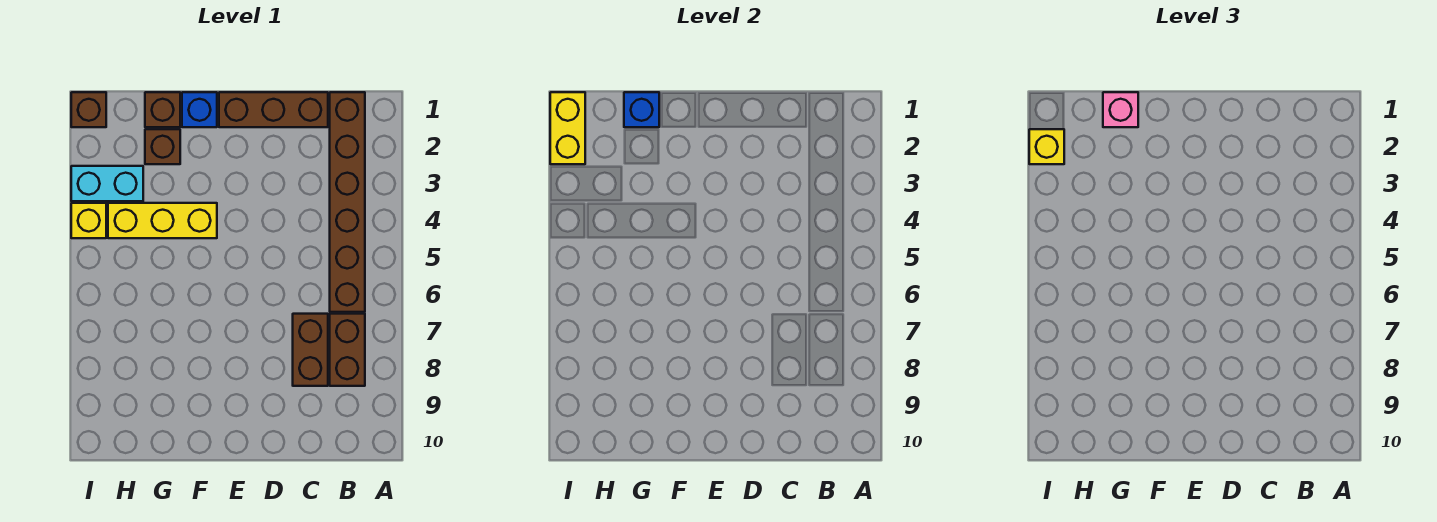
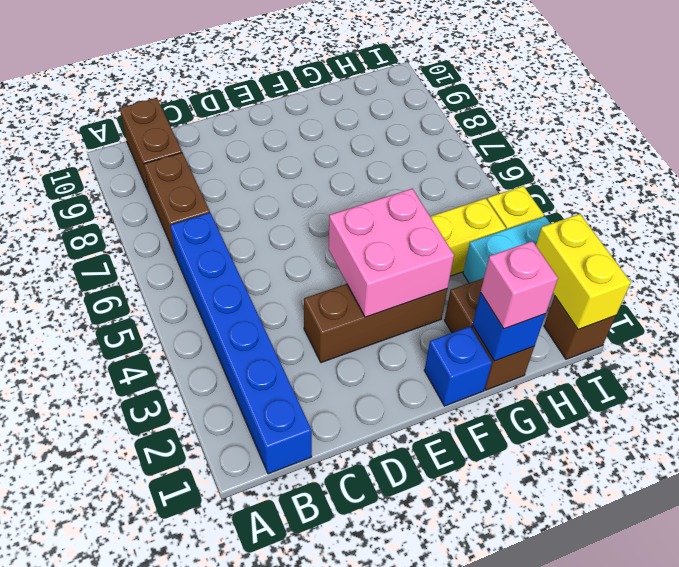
brown 1x6 brick [330,92,365,312] -> blue 1x6 brick [170,213,312,474]
brown 1x3 brick [219,92,328,127] -> brown 1x3 brick moved to [304,284,447,363]
brown 1x2 brick [293,314,328,386] -> brown 1x2 brick moved to [120,98,182,195]
none -> pink 2x2 brick [329,189,454,317]
yellow 1x1 brick [1029,129,1064,164] -> none

